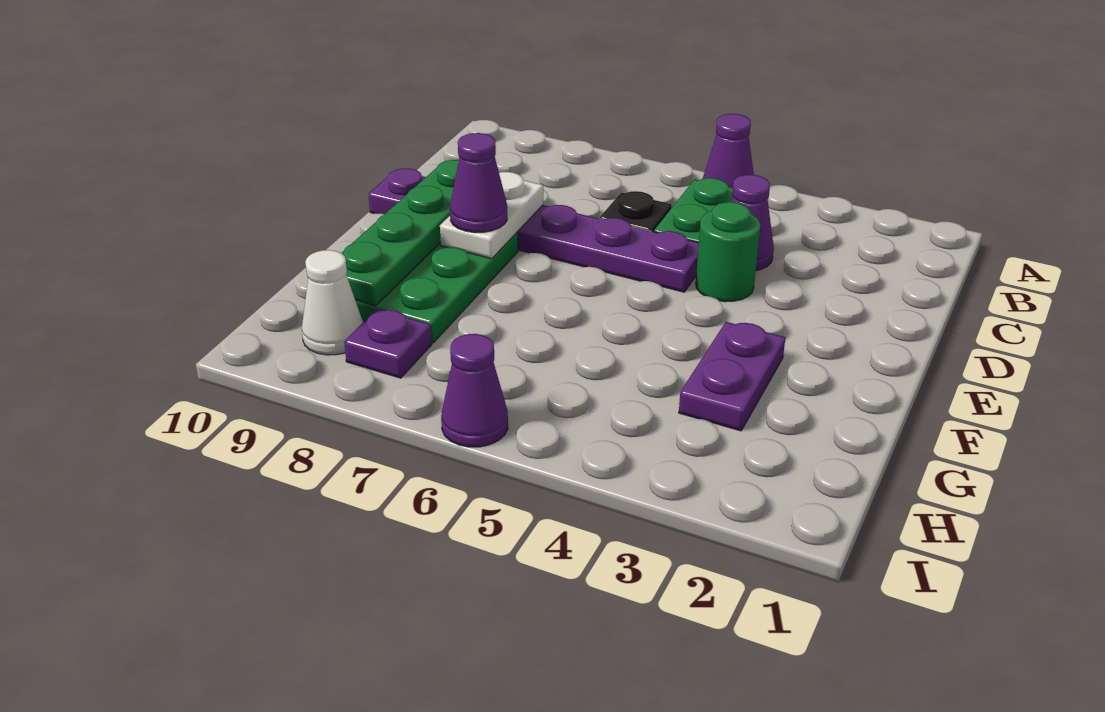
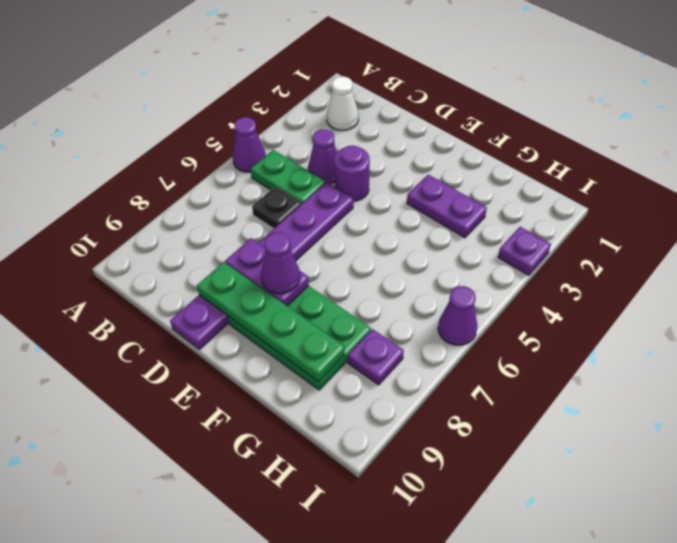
green 1x1 round brick [696,202,760,302] -> purple 1x1 round brick [334,145,370,201]
white 1x2 plate [440,172,543,259] -> purple 1x2 plate [225,238,309,306]
white 1x1 cone [302,250,363,355] -> white 1x1 cone moved to [327,76,359,131]
none -> purple 1x1 plate [498,227,551,275]

